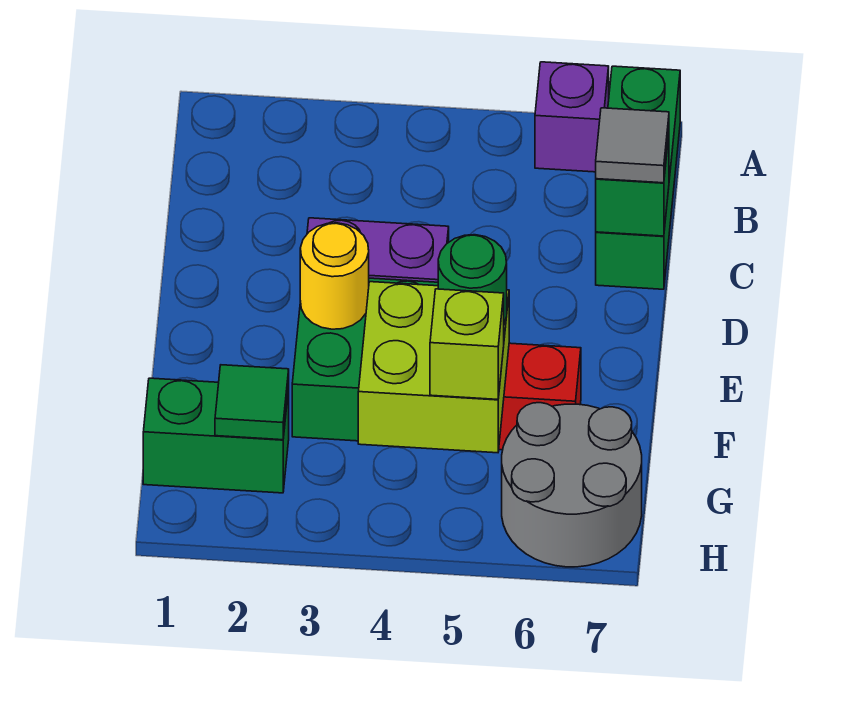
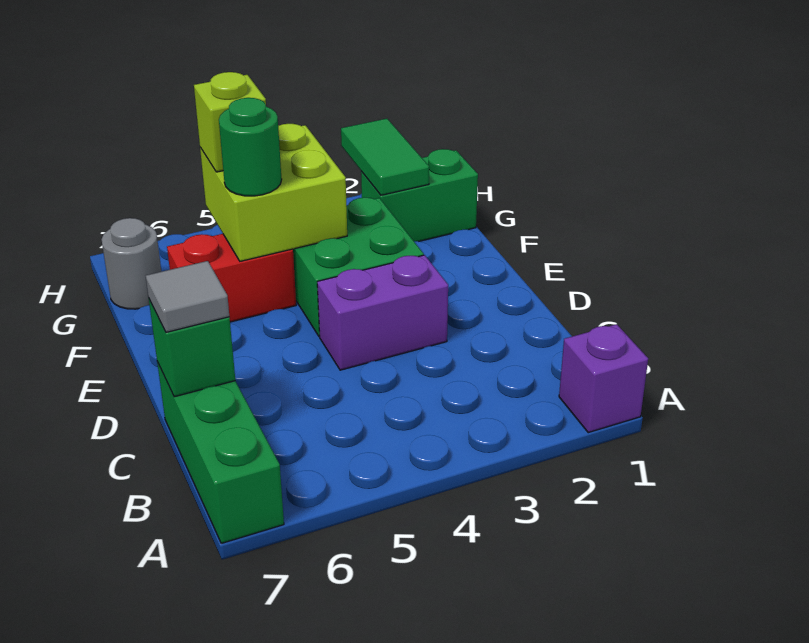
purple 1x1 brick [535,62,609,172] -> purple 1x1 brick moved to [559,324,648,433]
yellow 1x1 round brick [300,223,369,329] -> none
green 1x1 tile [215,365,289,440] -> green 1x2 tile [341,119,429,195]
grey 2x2 round brick [502,403,642,567] -> grey 1x1 round brick [101,218,161,309]

